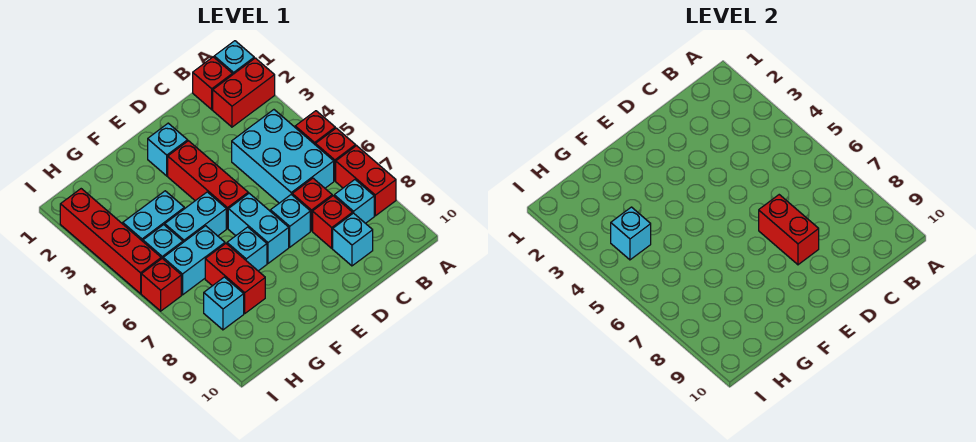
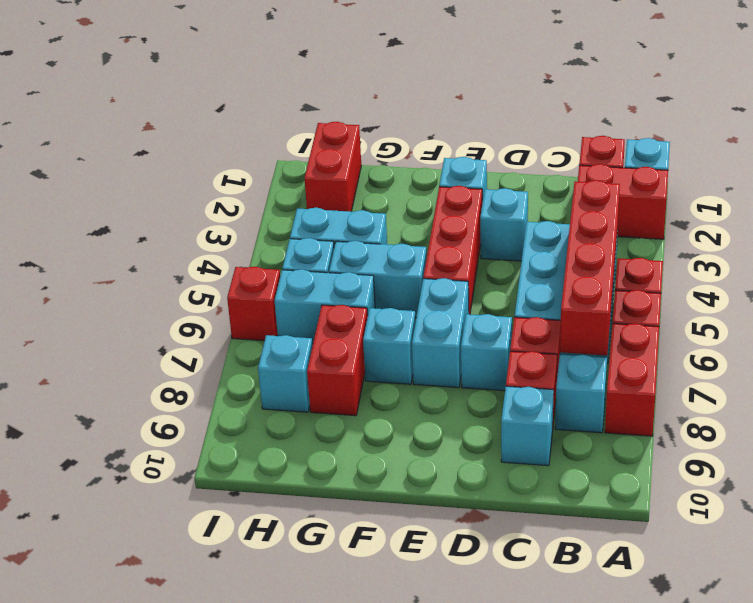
red 1x2 brick [759,195,819,265] -> red 1x2 brick moved to [304,122,361,212]
cyan 1x1 brick [611,207,651,260] -> cyan 1x1 brick moved to [480,188,528,261]
red 1x4 brick [60,189,161,294] -> red 1x4 brick moved to [560,180,620,355]

